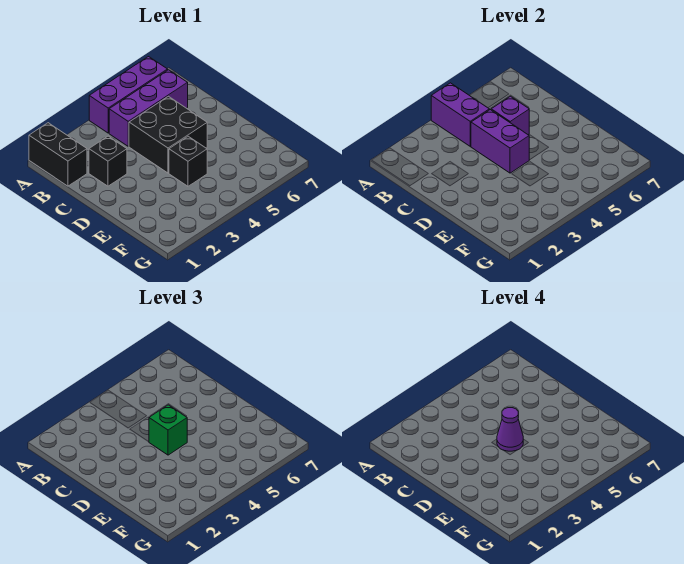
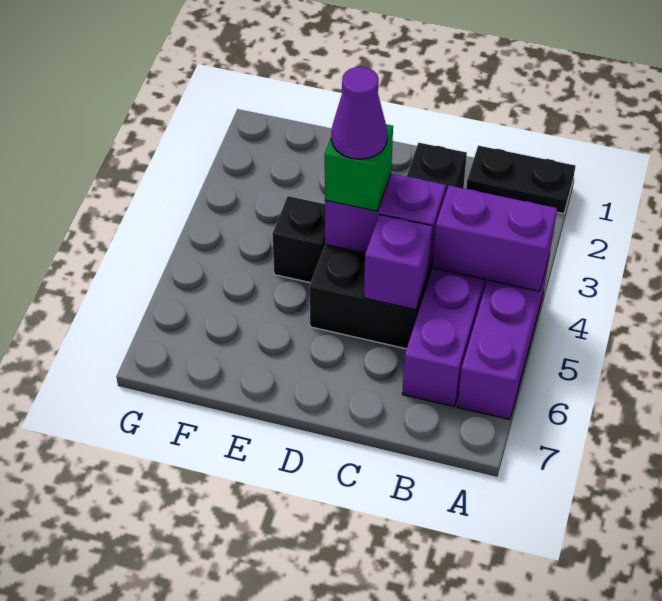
black 1x2 brick [29,123,87,186] -> black 1x2 plate [466,146,575,214]

